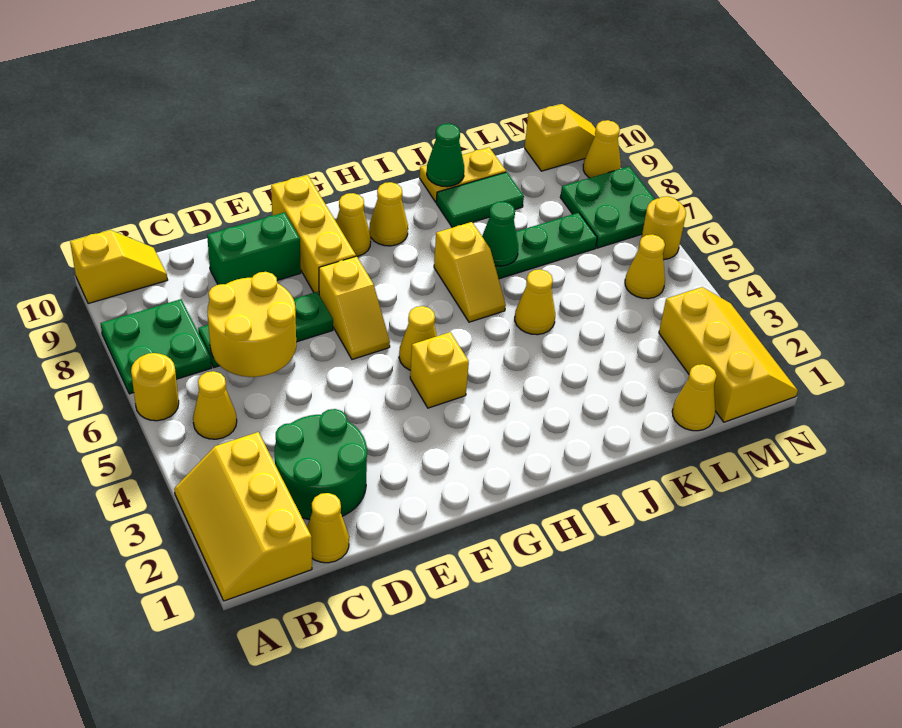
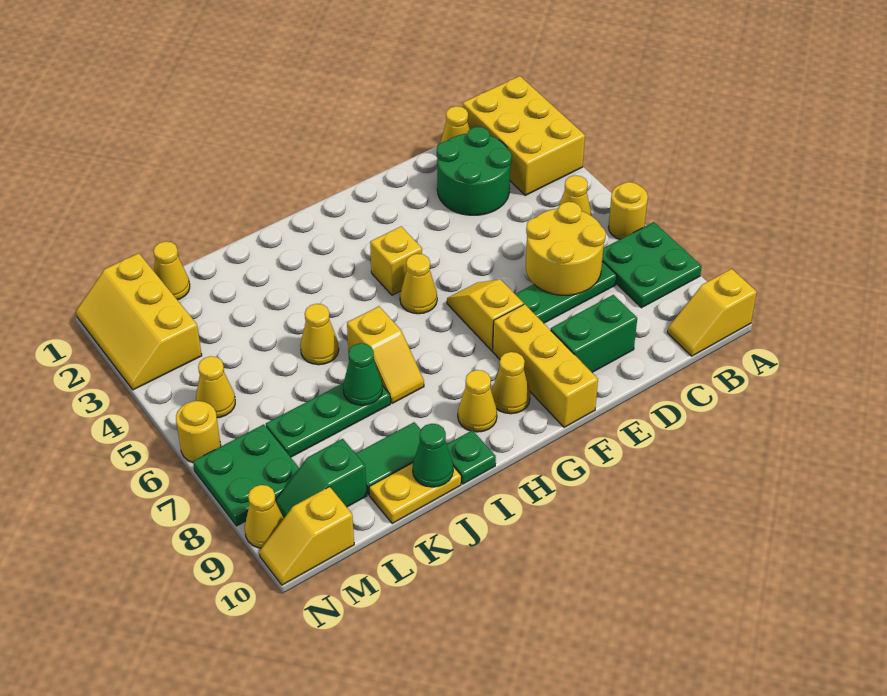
yellow 2x3 slope [174,432,312,601] -> yellow 2x3 brick [463,76,585,195]
yellow 1x2 slope [434,222,506,322] -> yellow 1x2 slope turned to [347,307,424,403]
none -> green 1x1 plate [447,430,496,484]
none -> green 1x2 slope [275,439,367,518]

